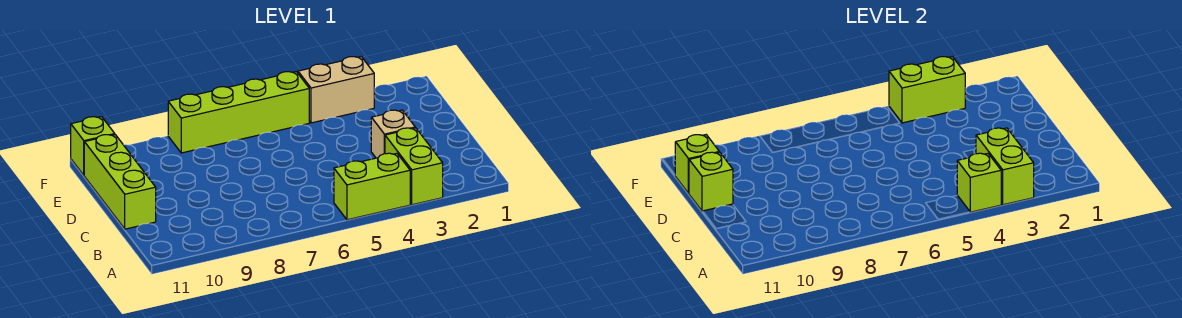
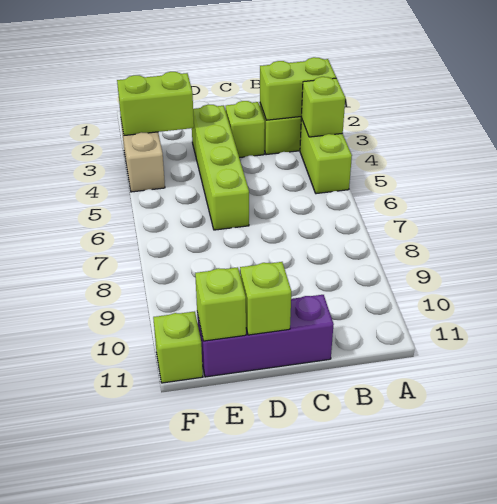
tan 1x1 brick [371,110,415,158] -> lime 1x1 brick [226,101,265,158]
lime 1x3 brick [84,135,156,229] -> purple 1x3 brick [197,295,334,377]
lime 1x2 brick [889,57,965,123] -> lime 1x2 brick turned to [117,72,194,135]
lime 1x4 brick [168,72,309,153] -> lime 1x4 brick moved to [192,105,249,230]

